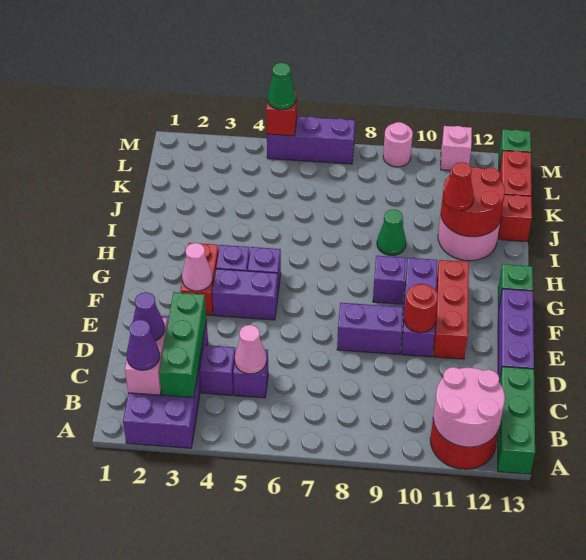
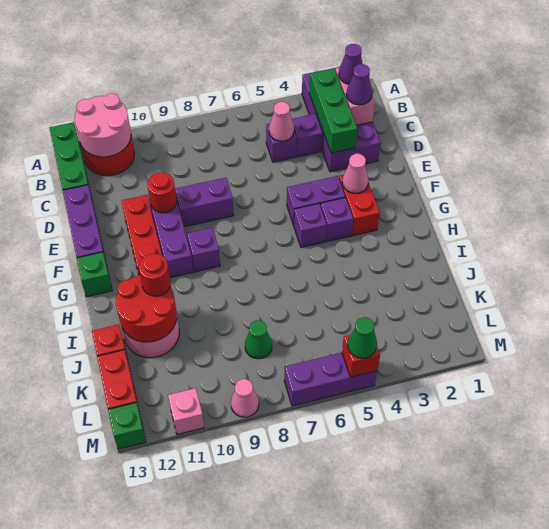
green 1x1 cone [377,209,406,255] -> green 1x1 cone moved to [245,320,272,359]
red 1x1 cone [443,162,474,211] -> red 1x1 round brick [139,254,171,296]
pink 1x1 round brick [383,122,413,167] -> pink 1x1 cone [231,379,259,417]

